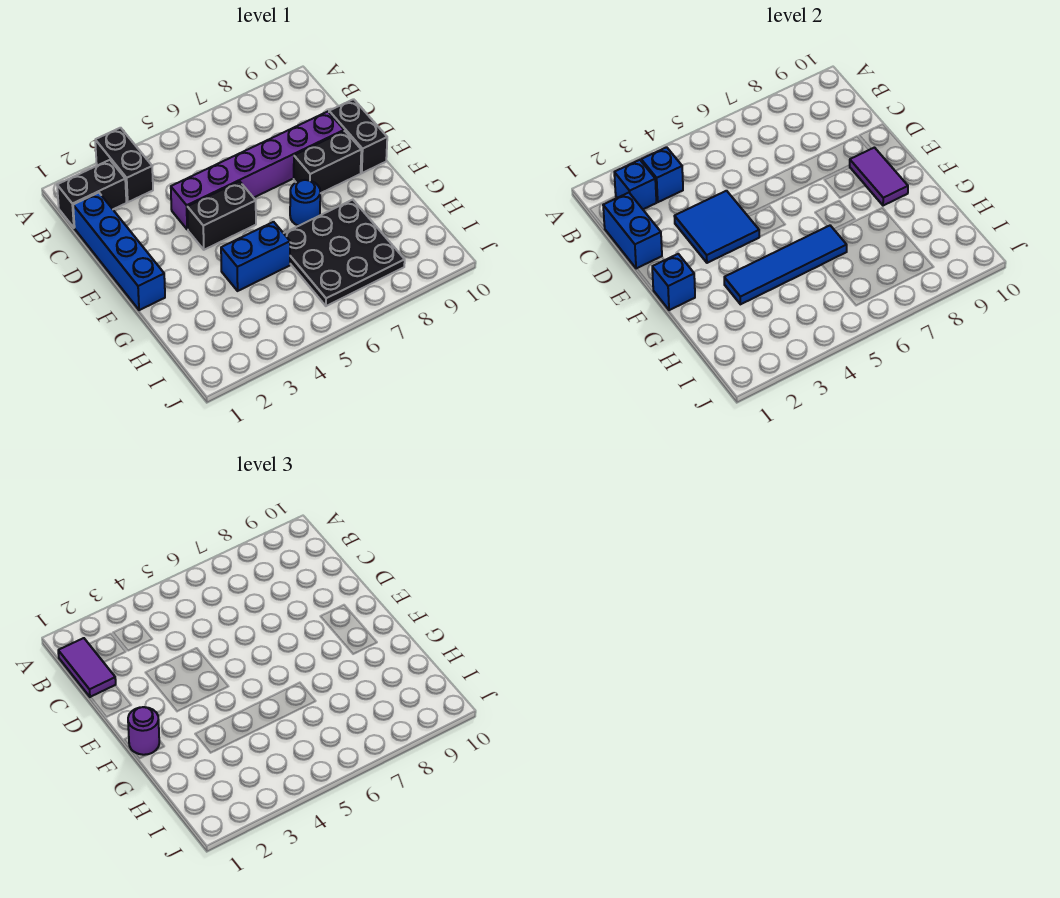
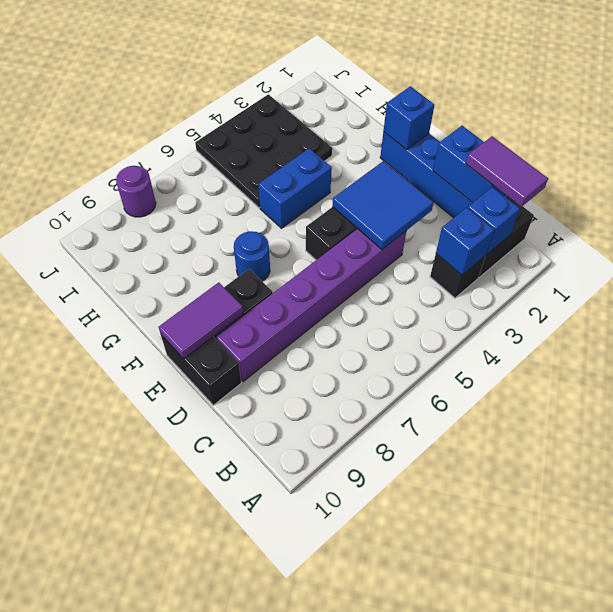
black 1x2 brick [95,128,153,202] -> black 1x1 brick [430,254,485,298]
purple 1x2 tile [849,148,908,206] -> purple 1x2 tile turned to [159,282,243,359]
purple 1x1 round brick [128,707,159,755] -> purple 1x1 round brick moved to [116,166,156,217]
blue 1x4 tile [724,226,847,304] -> none
black 3x3 plate [284,200,405,306] -> black 3x3 plate moved to [195,94,332,208]

